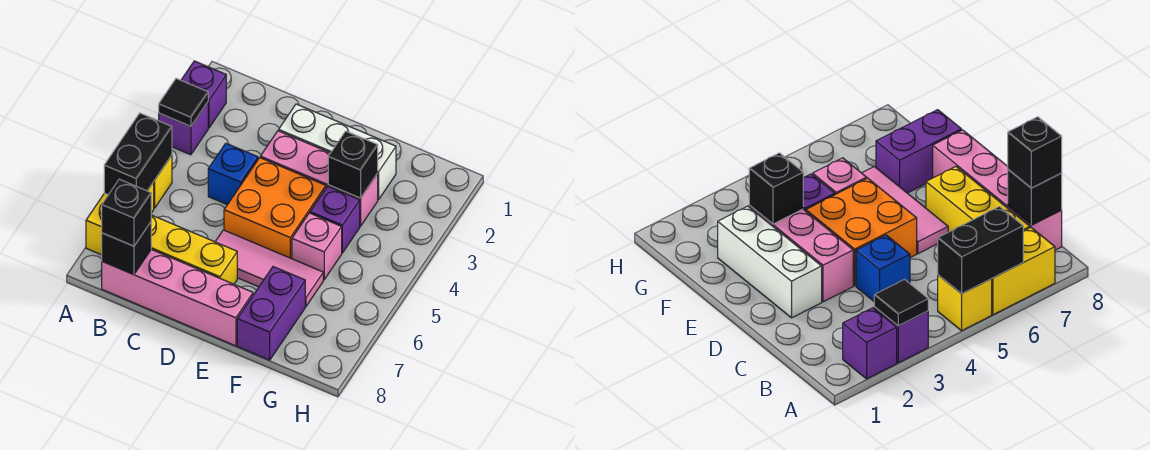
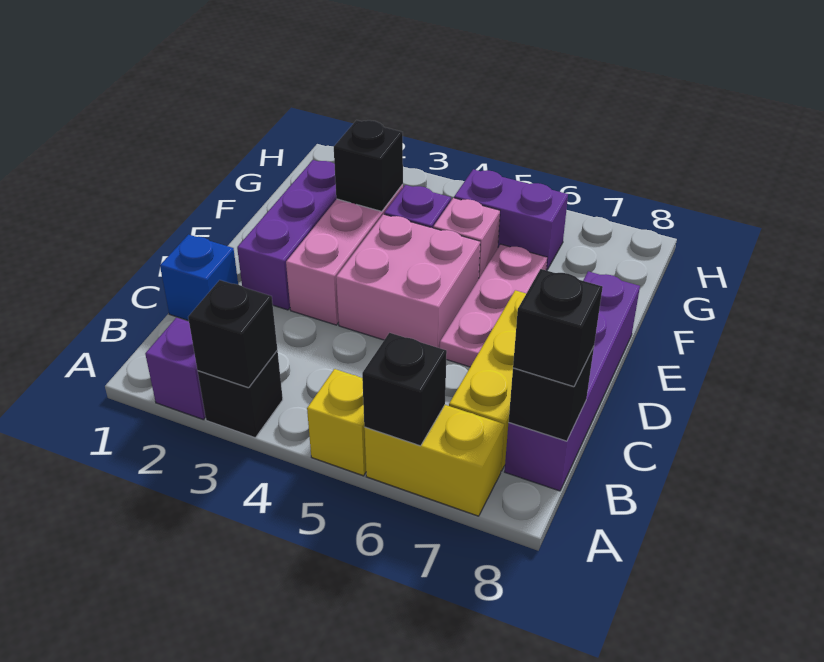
purple 1x1 brick [159,102,208,155] -> black 1x1 brick [198,351,283,438]
black 1x1 tile [159,78,208,126] -> black 1x1 brick [188,280,277,388]
black 1x2 brick [104,113,172,195] -> black 1x1 brick [362,333,447,446]
pink 1x4 brick [102,250,253,346] -> purple 1x4 brick [505,271,640,491]
blue 1x1 brick [208,143,258,205] -> blue 1x1 brick moved to [160,235,238,321]
white 1x3 brick [279,104,396,200] -> purple 1x3 brick [237,160,336,310]
orange 2x2 brick [224,158,326,259] -> pink 2x2 brick [336,214,480,348]
pink 1x3 tile [215,230,323,307] -> pink 1x3 plate [440,244,547,367]
purple 1x2 brick [237,267,305,360] -> purple 1x2 brick moved to [454,169,568,270]

